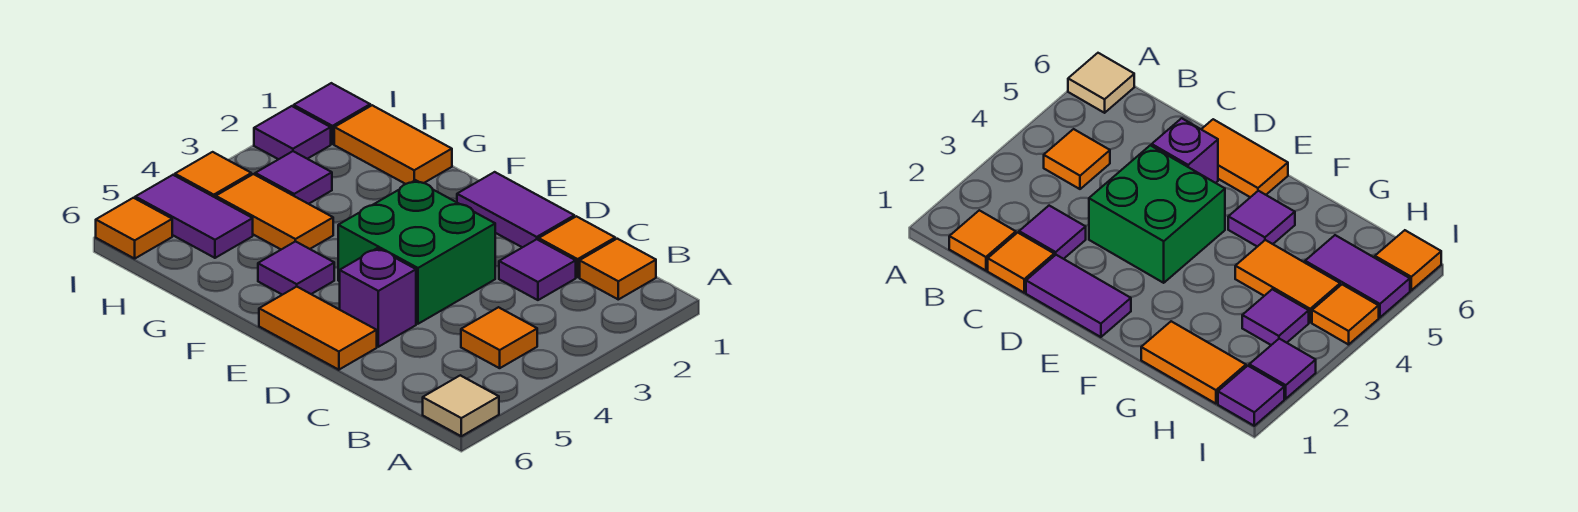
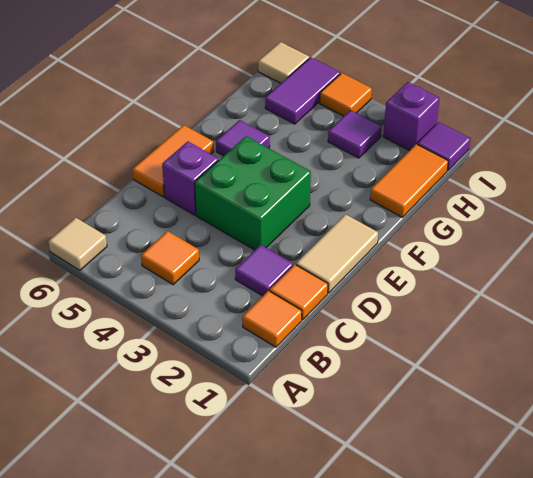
purple 1x2 tile [457,172,574,247] -> tan 1x2 tile [296,214,378,293]
orange 1x2 tile [216,174,333,249] -> none
purple 1x1 tile [254,106,331,159] -> purple 1x1 brick [383,82,440,151]
orange 1x1 tile [96,198,172,259] -> tan 1x1 tile [258,42,309,83]

